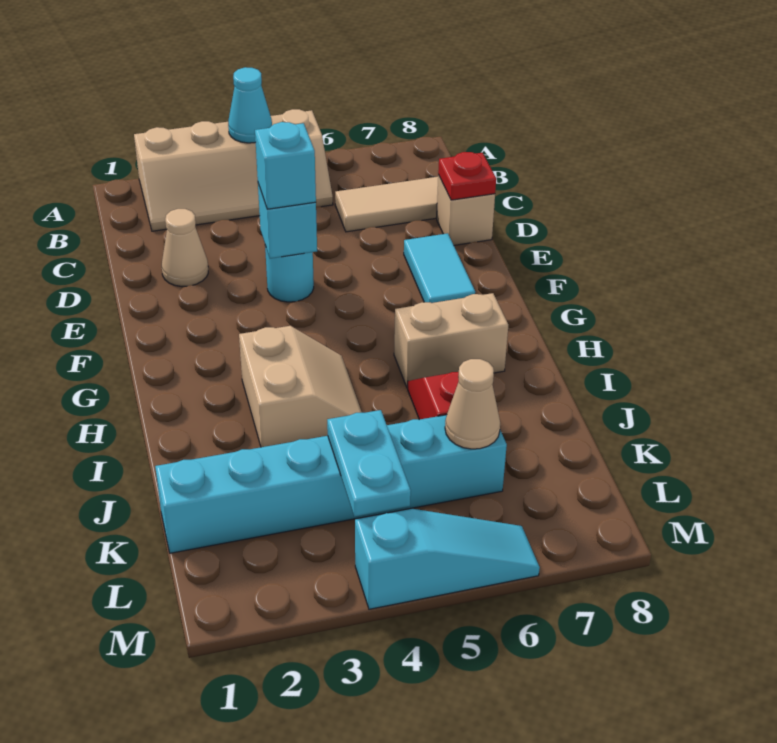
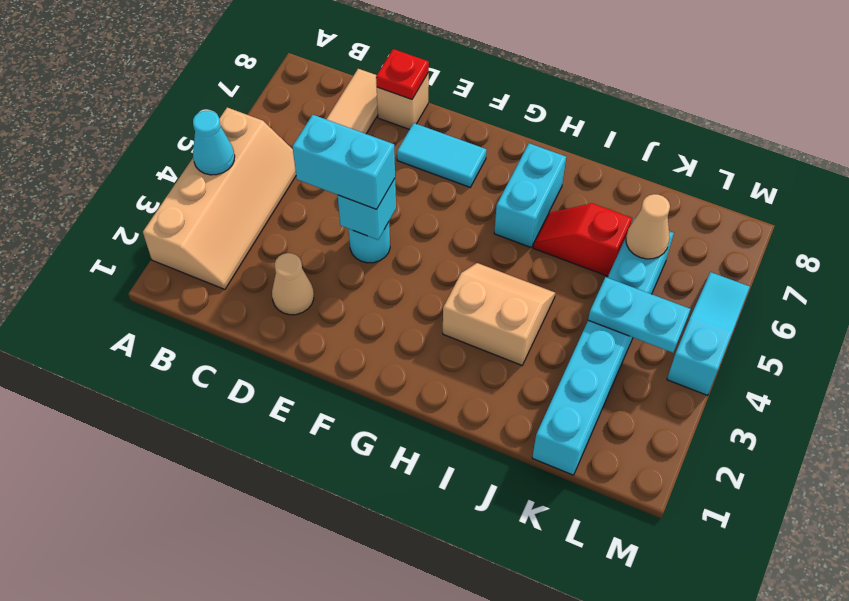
cyan 1x1 brick [255,122,316,209] -> cyan 1x2 brick [292,115,395,209]
tan 1x2 brick [394,293,508,388] -> cyan 1x2 brick [494,143,566,248]

